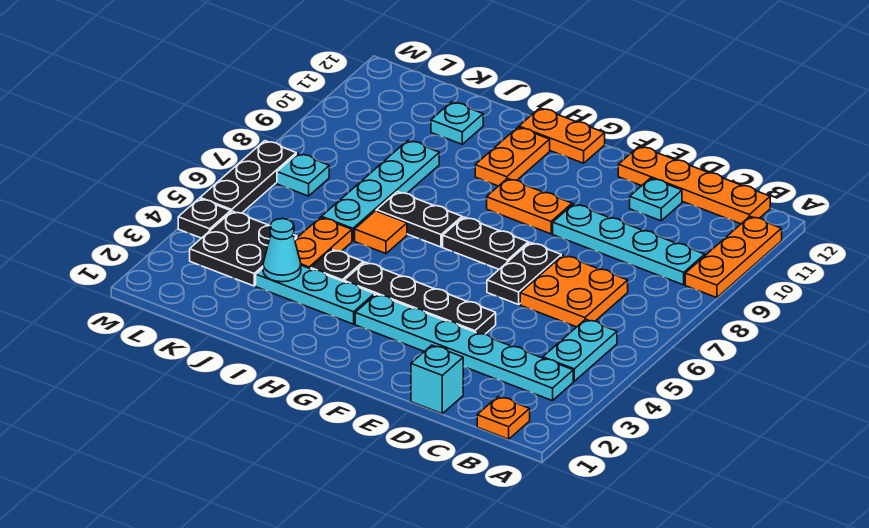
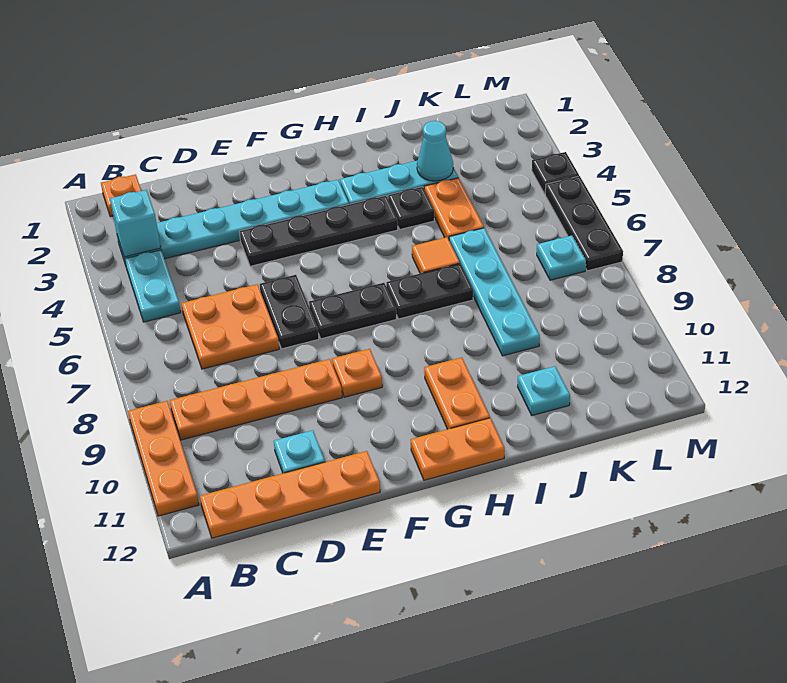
cyan 1x4 plate [553,204,705,285] -> orange 1x4 plate [170,359,342,440]
cyan 1x1 brick [411,345,463,414] -> cyan 1x1 brick moved to [110,190,161,257]
orange 1x2 plate [487,178,572,234] -> orange 1x1 plate [332,349,382,397]
black 2x2 plate [190,211,297,286] -> none

